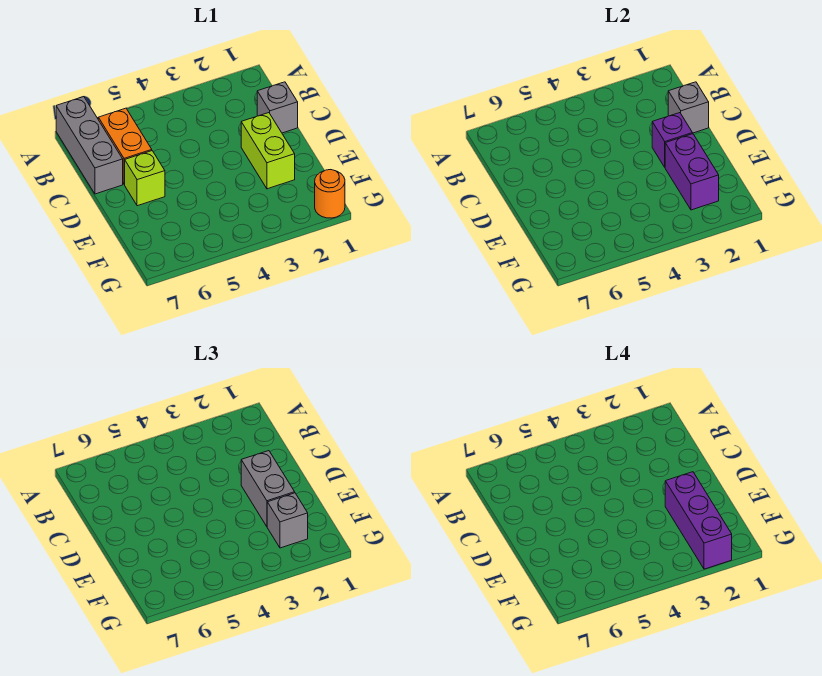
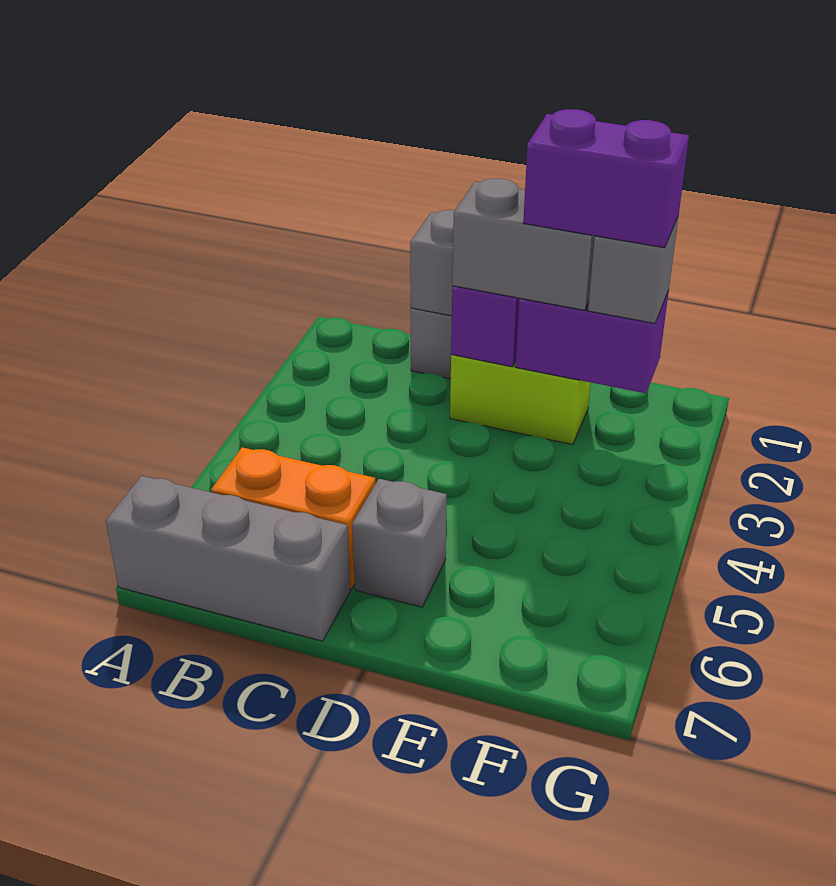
lime 1x1 brick [125,151,165,206] -> grey 1x1 brick [352,479,447,607]
purple 1x3 brick [665,472,732,569] -> purple 1x2 brick [523,109,689,248]
orange 1x1 round brick [315,170,345,218] -> none

